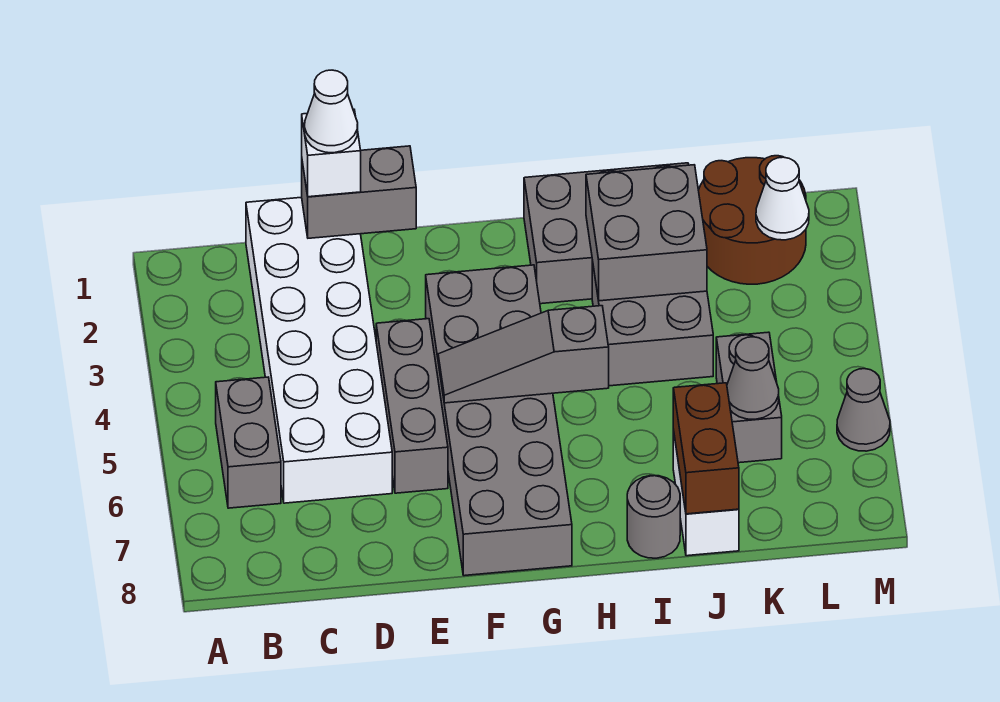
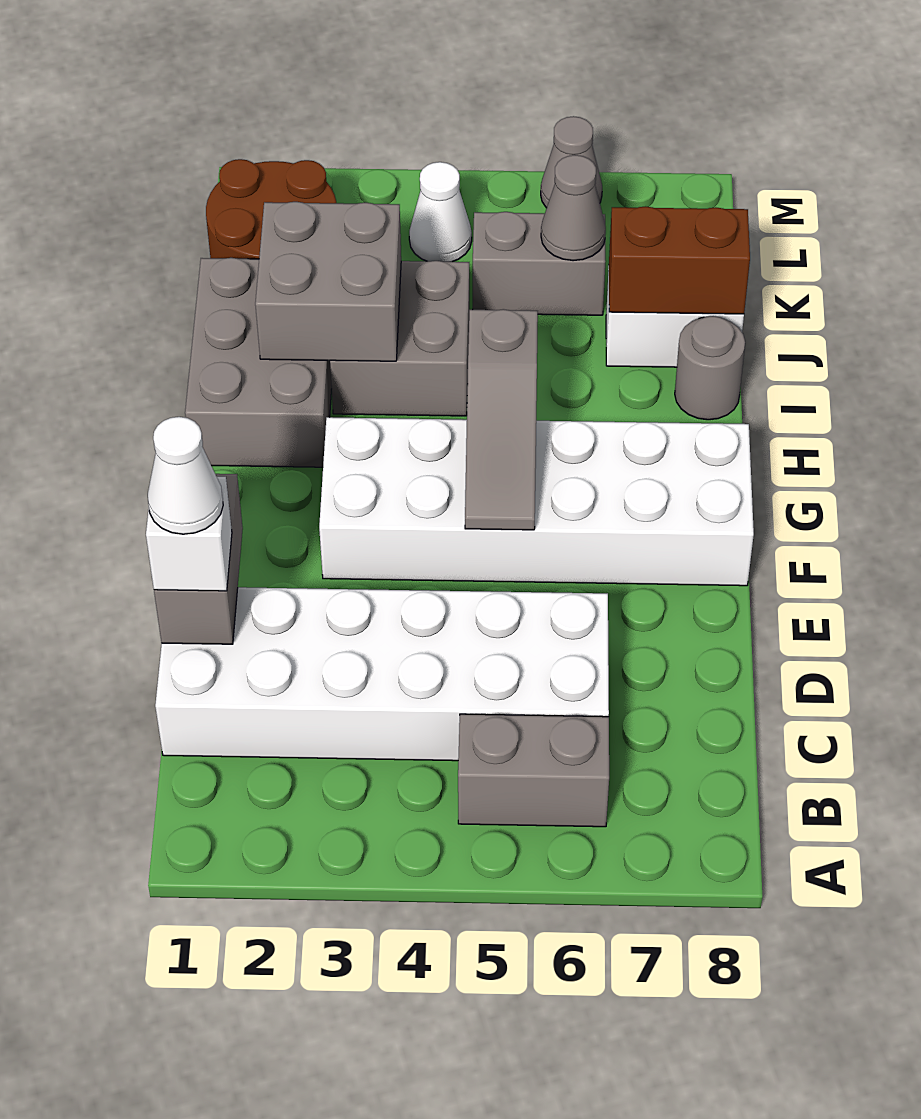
grey 1x3 brick [376,319,448,493] -> none
grey 2x6 brick [426,265,572,576] -> white 2x6 brick [319,417,754,586]
white 1x1 cone [756,157,809,240] -> white 1x1 cone moved to [409,162,472,262]

